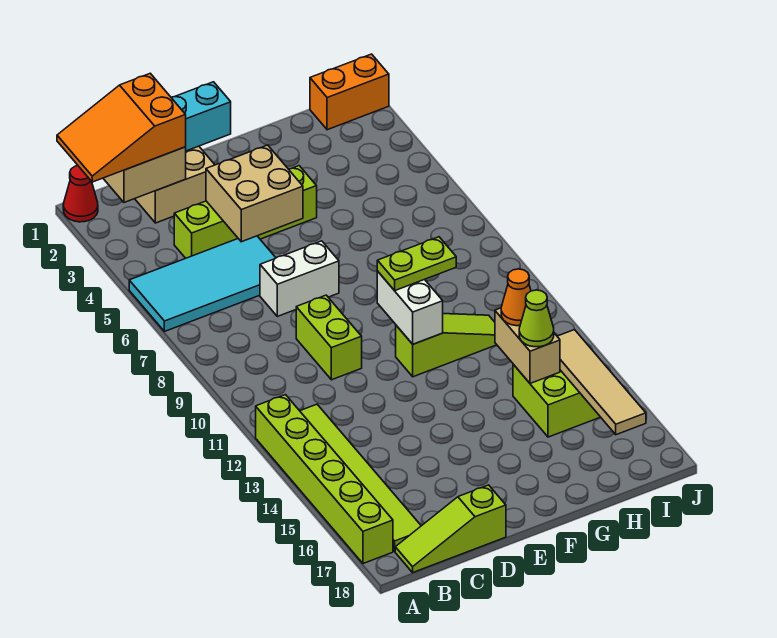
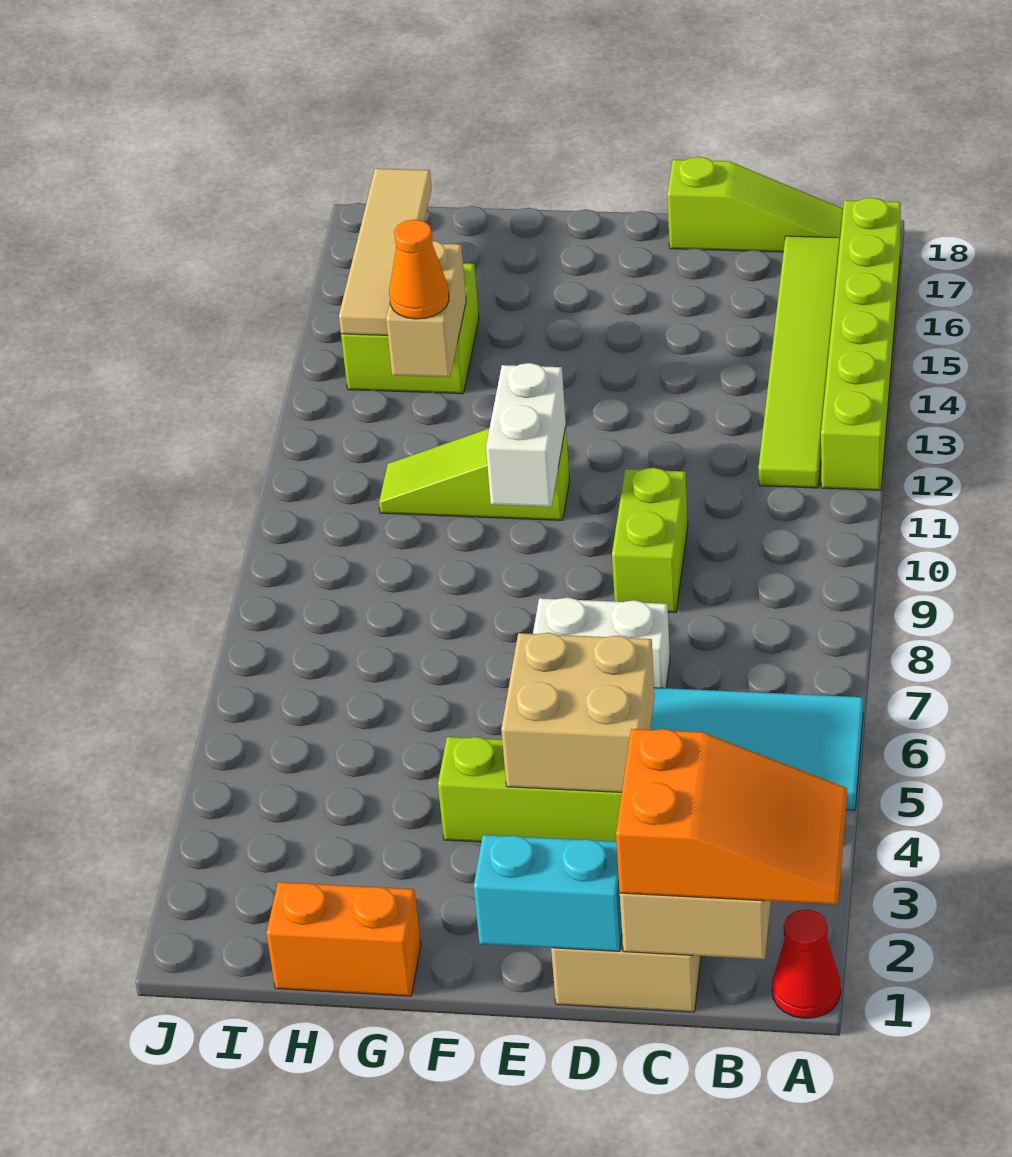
lime 1x2 plate [377,237,456,291] -> none
lime 1x1 cone [519,290,554,347] -> none
orange 1x2 brick [310,54,389,130] -> orange 1x2 brick moved to [267,882,421,996]

